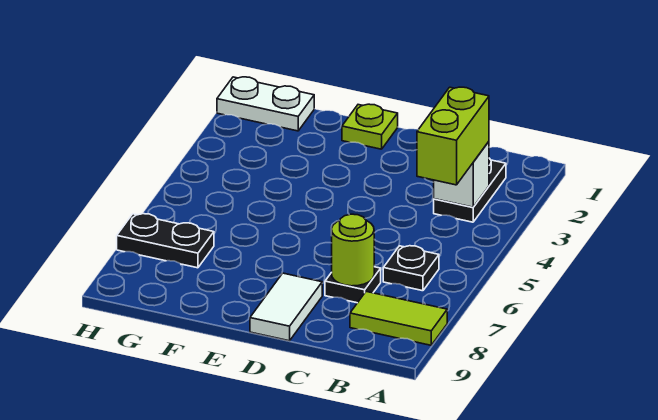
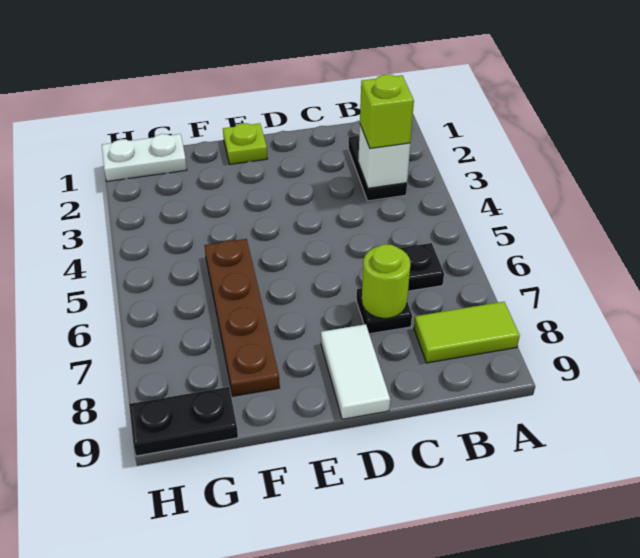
lime 1x2 brick [417,87,489,185] -> lime 1x1 brick [360,75,414,148]
none -> brown 1x4 plate [204,239,280,396]
black 1x2 plate [117,214,214,268] -> black 1x2 plate moved to [129,387,238,456]

